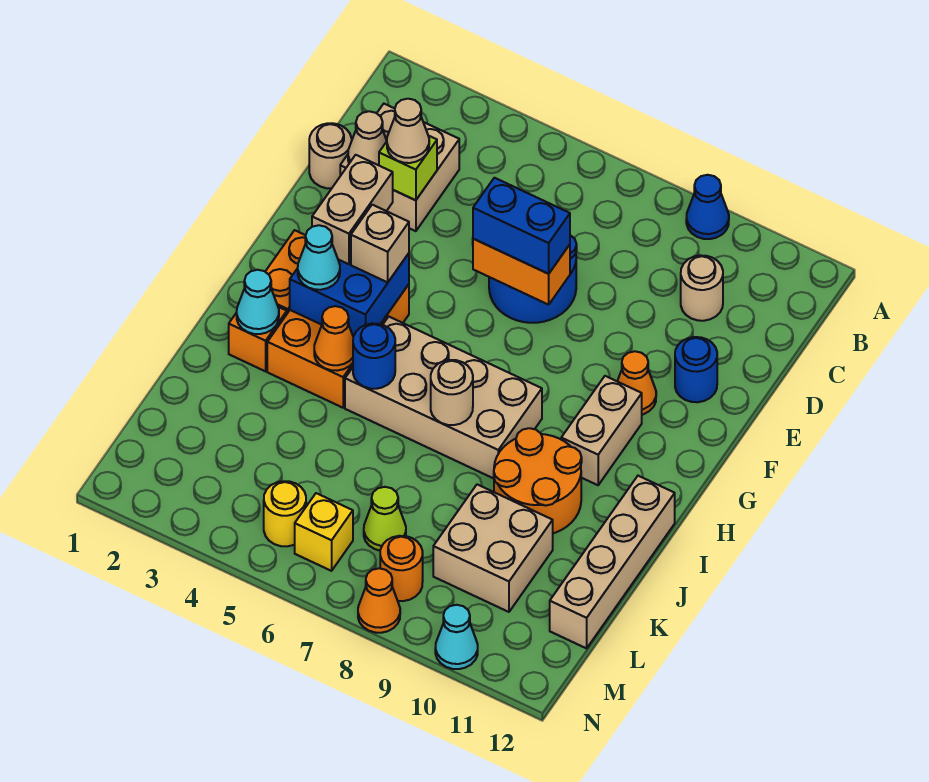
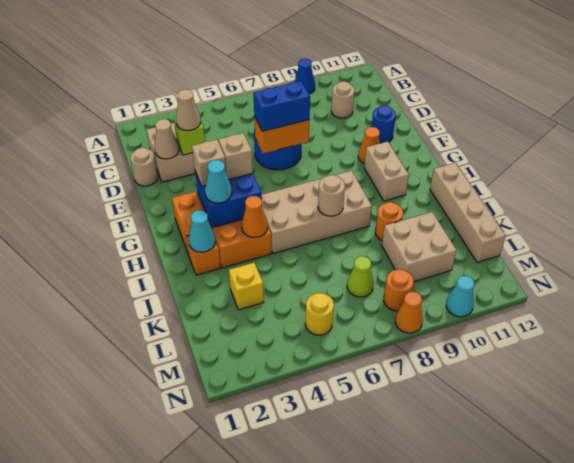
tan 1x2 brick [312,155,393,264] -> tan 1x1 brick [192,140,226,186]
blue 1x1 round brick [353,324,395,389] -> none
orange 2x2 round brick [494,428,582,533] -> orange 1x1 round brick [375,202,403,241]
yellow 1x1 brick [295,493,353,571] -> yellow 1x1 brick moved to [229,263,264,310]

